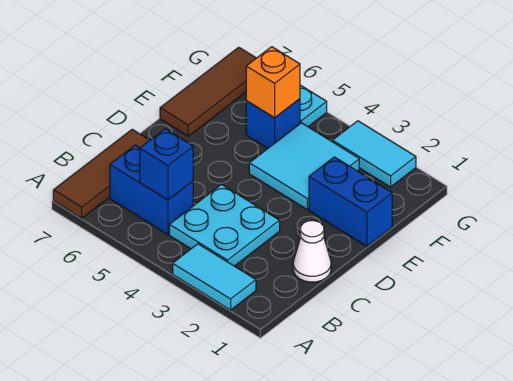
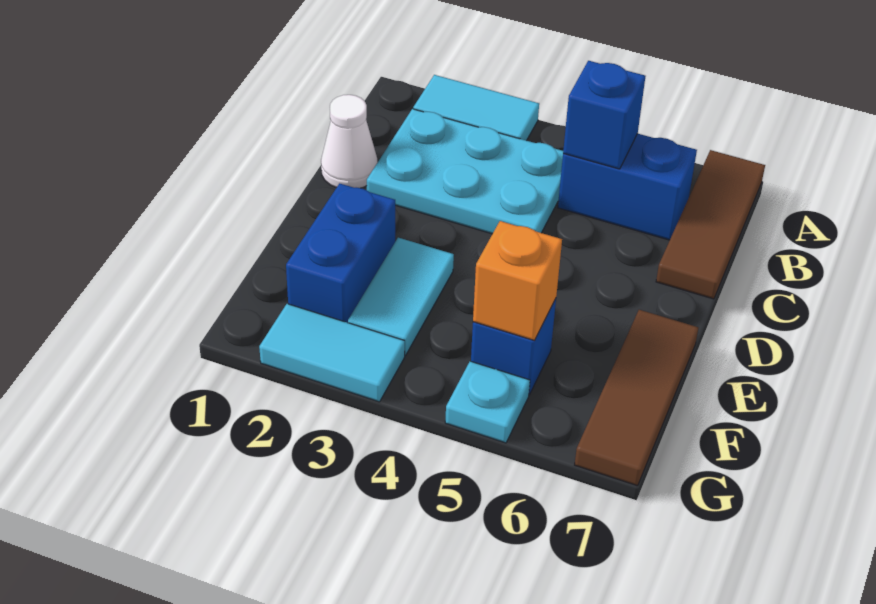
cyan 2x2 plate [169,185,280,266] -> cyan 2x3 plate [367,109,563,234]
blue 1x2 brick [309,157,392,246] -> blue 1x2 brick turned to [286,183,395,323]
cyan 2x2 tile [249,123,359,210] -> cyan 1x2 tile [348,238,454,355]

